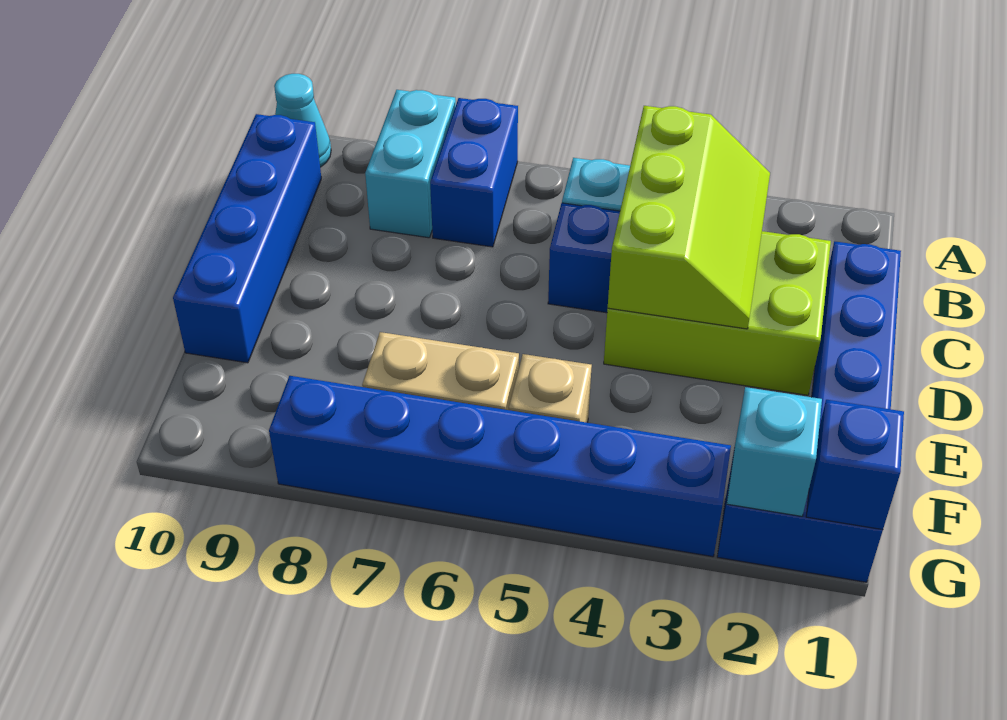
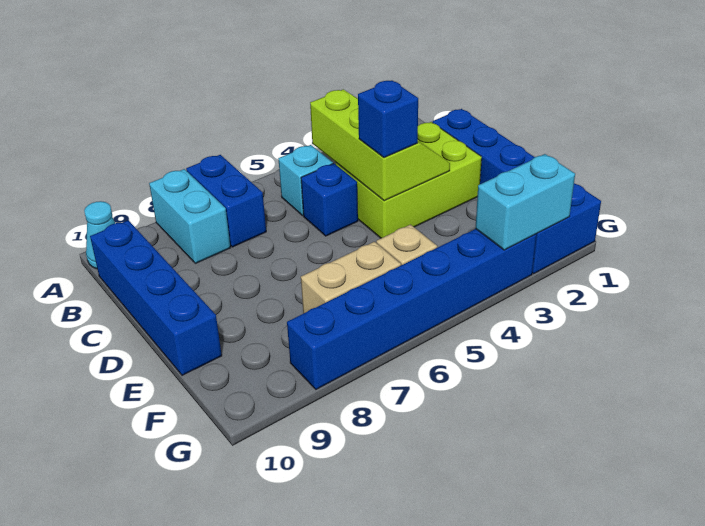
blue 1x1 brick [806,400,904,530] -> blue 1x1 brick moved to [358,81,418,158]
cyan 1x1 brick [727,387,822,516] -> cyan 1x2 brick [475,154,575,250]

